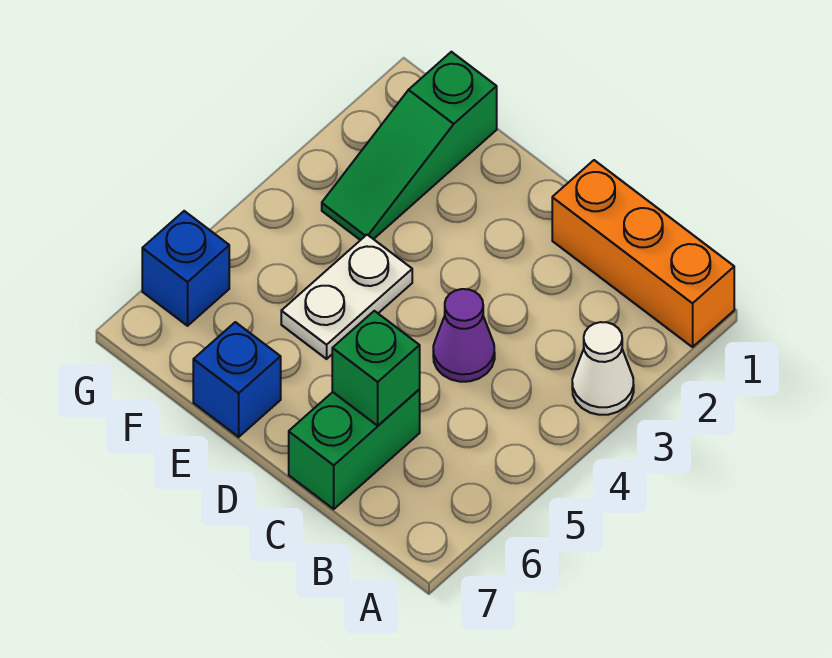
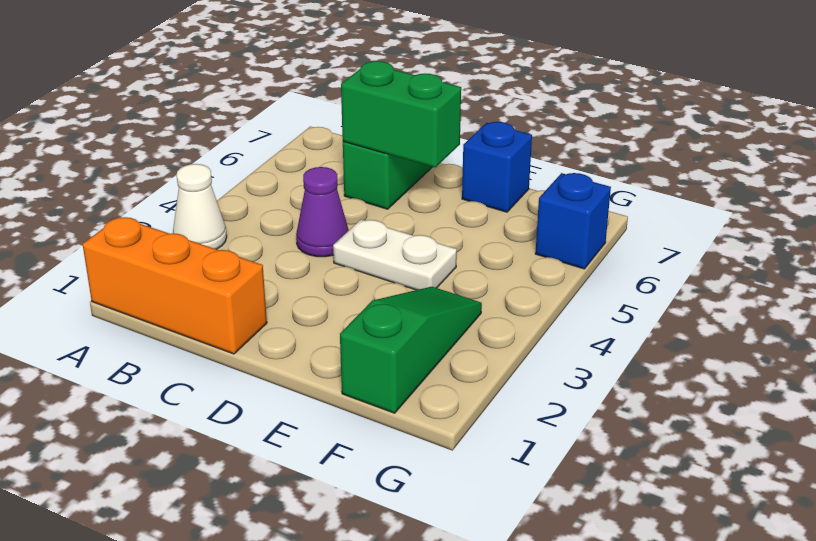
green 1x1 brick [332,311,420,426] -> green 1x2 brick [341,61,461,168]
white 1x2 plate [281,235,412,359] -> white 1x2 plate turned to [333,219,457,290]

